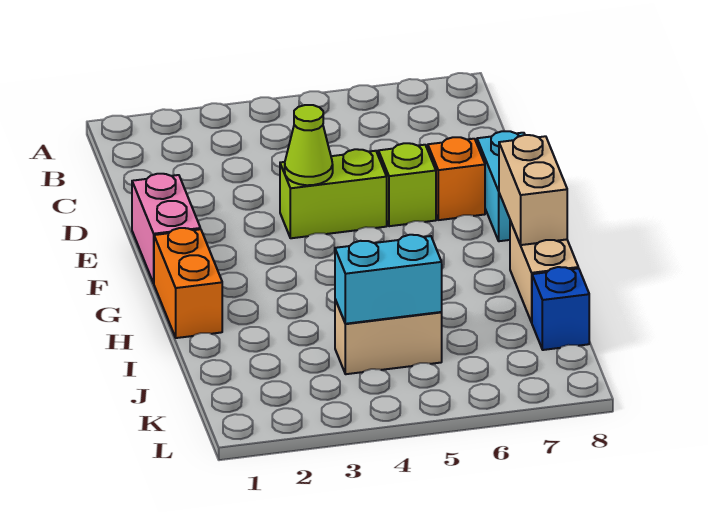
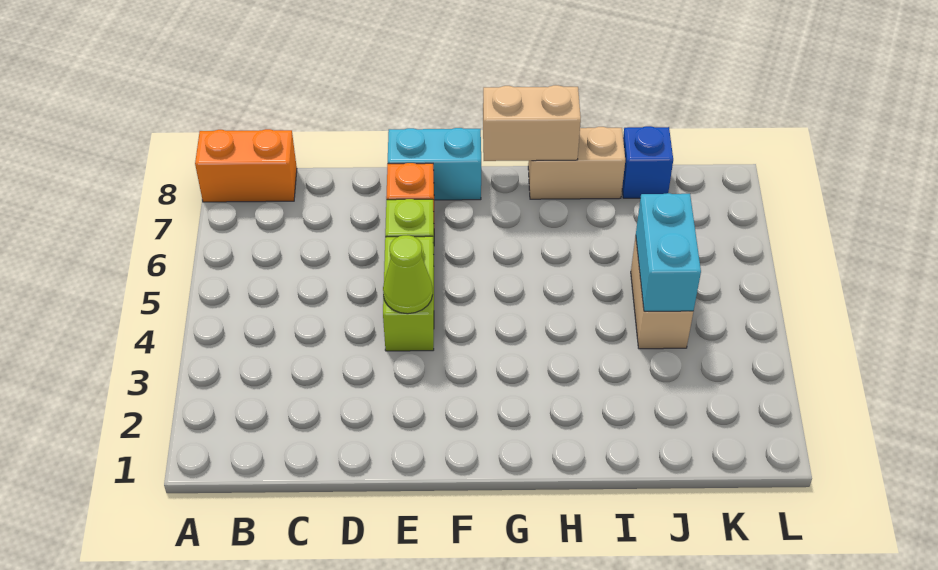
pink 1x2 brick [132,174,200,283] -> none
orange 1x2 brick [154,228,222,338] -> orange 1x2 brick moved to [195,129,297,202]

